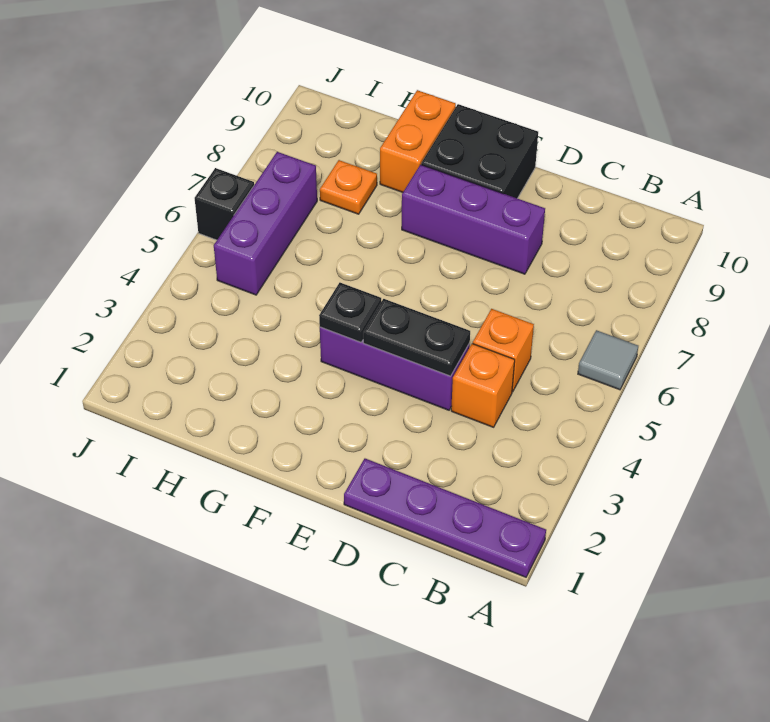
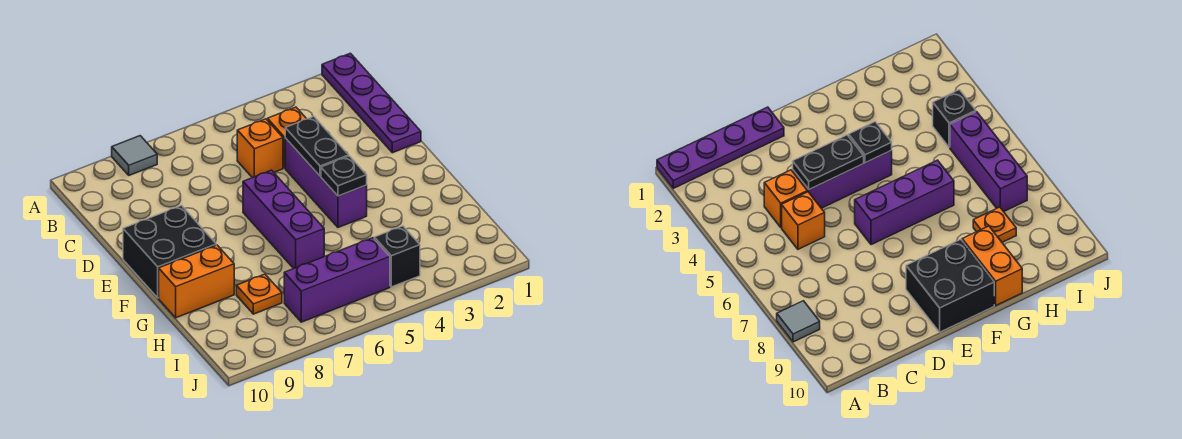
grey 1x1 tile [578,330,638,390] -> grey 1x1 tile moved to [112,136,157,175]
purple 1x3 brick [402,165,545,274] -> purple 1x3 brick moved to [243,170,324,269]
black 1x1 brick [195,168,254,240] -> black 1x1 brick moved to [374,226,420,287]

